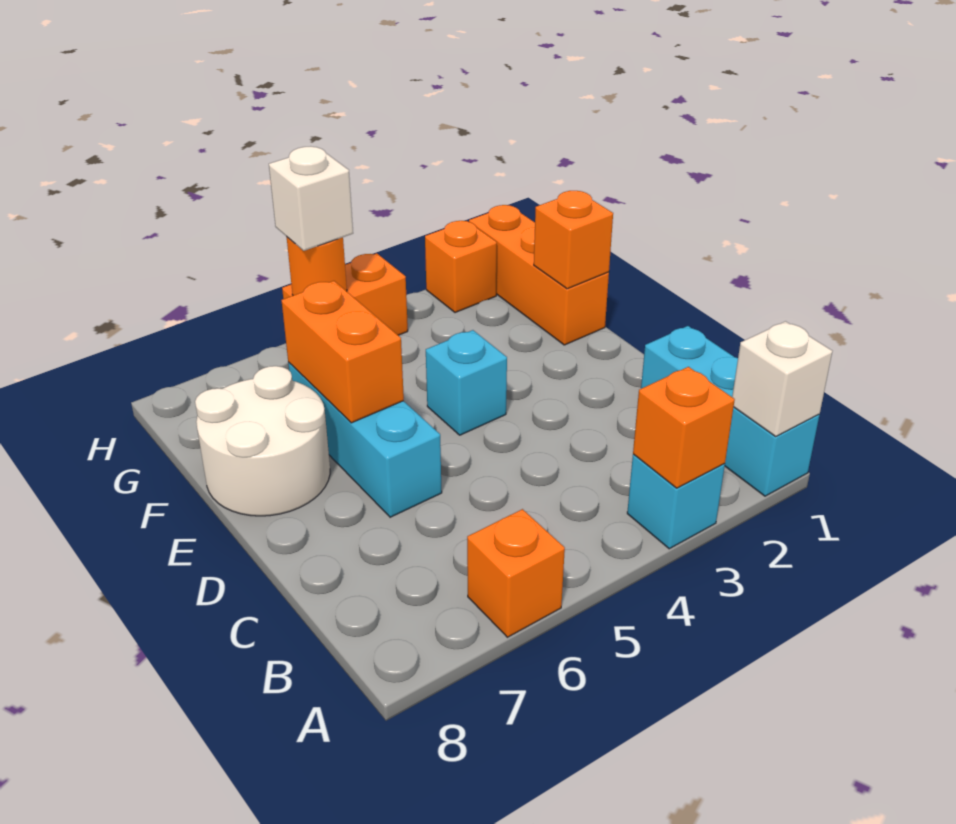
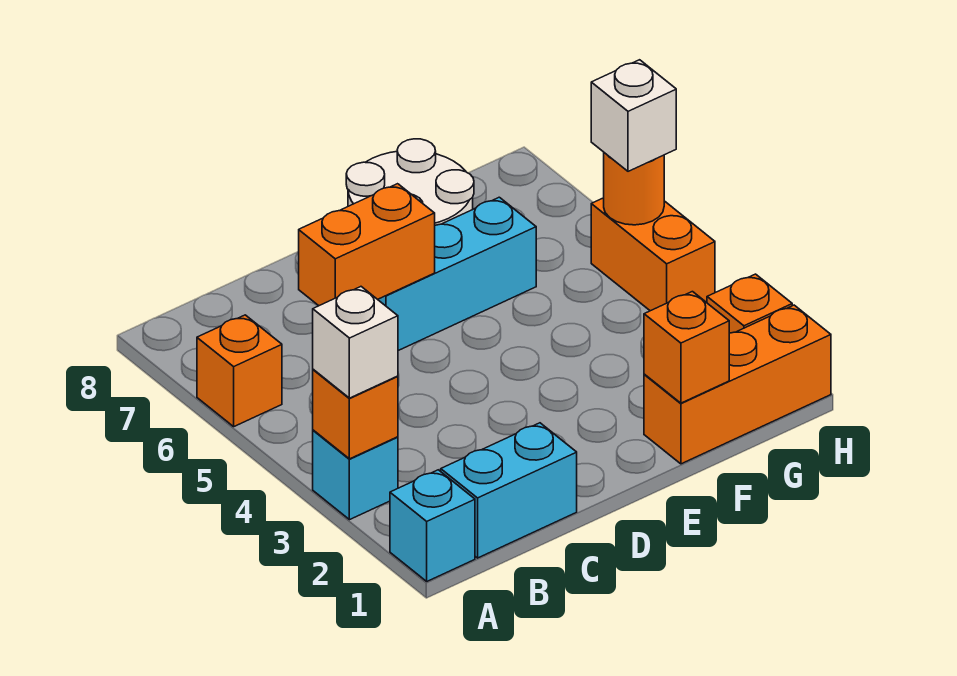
white 1x1 brick [732,321,832,437] -> white 1x1 brick moved to [313,287,398,398]
cyan 1x1 brick [426,330,507,435] -> none
orange 1x2 brick [281,281,404,423] -> orange 1x2 brick moved to [299,184,435,306]

